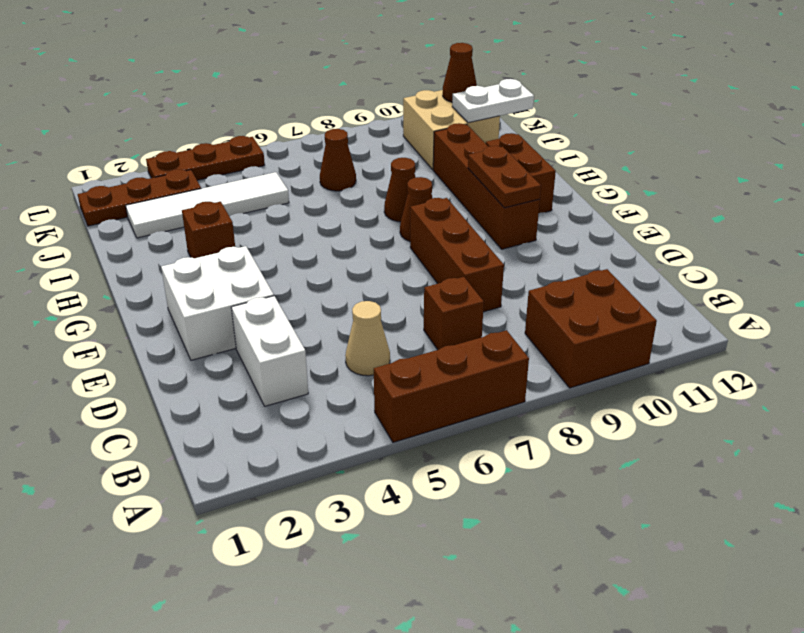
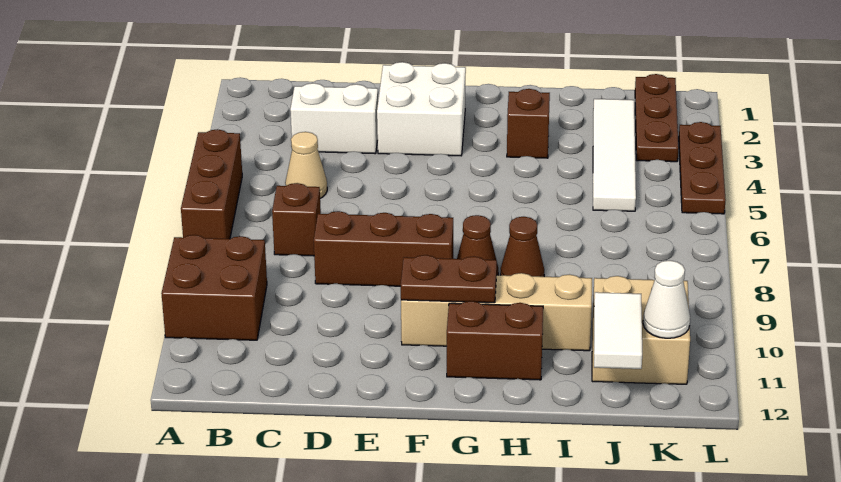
brown 1x4 brick [433,123,540,249] -> tan 1x4 brick [401,273,592,351]
brown 1x1 cone [320,129,356,191] -> none
white 1x2 plate [452,79,534,123] -> white 1x2 tile [594,292,642,369]
brown 1x1 cone [443,43,477,102] -> white 1x1 cone [643,261,690,338]

